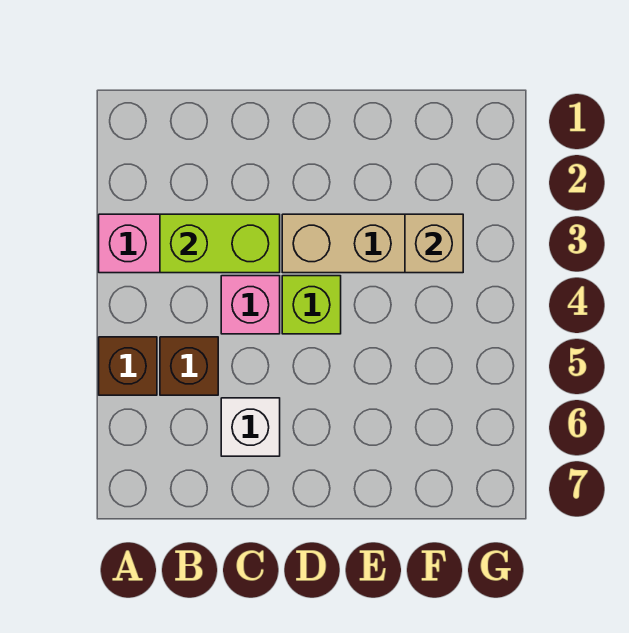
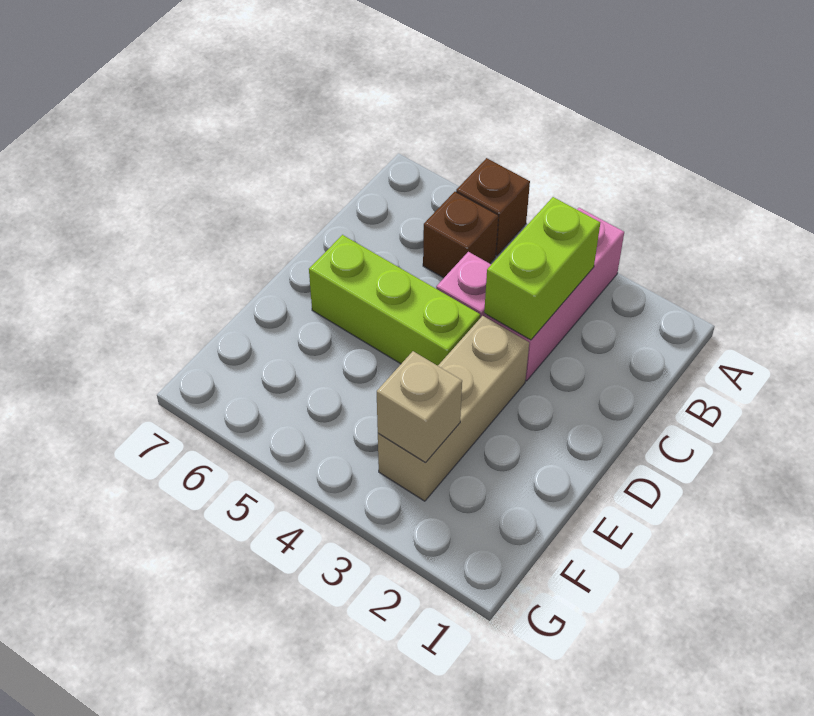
white 1x1 brick [221,398,280,456] -> none
lime 1x1 brick [282,276,341,334] -> lime 1x3 brick [309,235,480,366]

